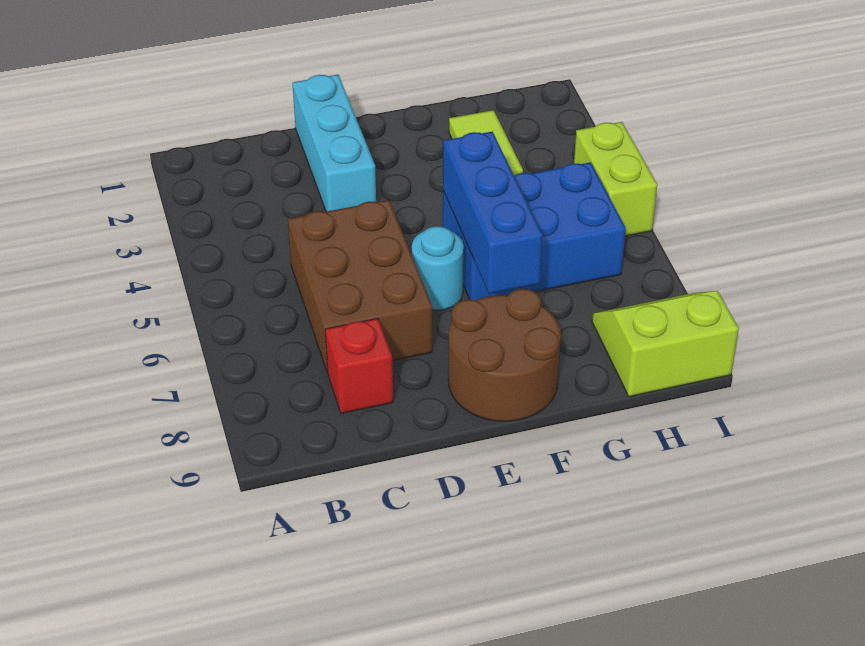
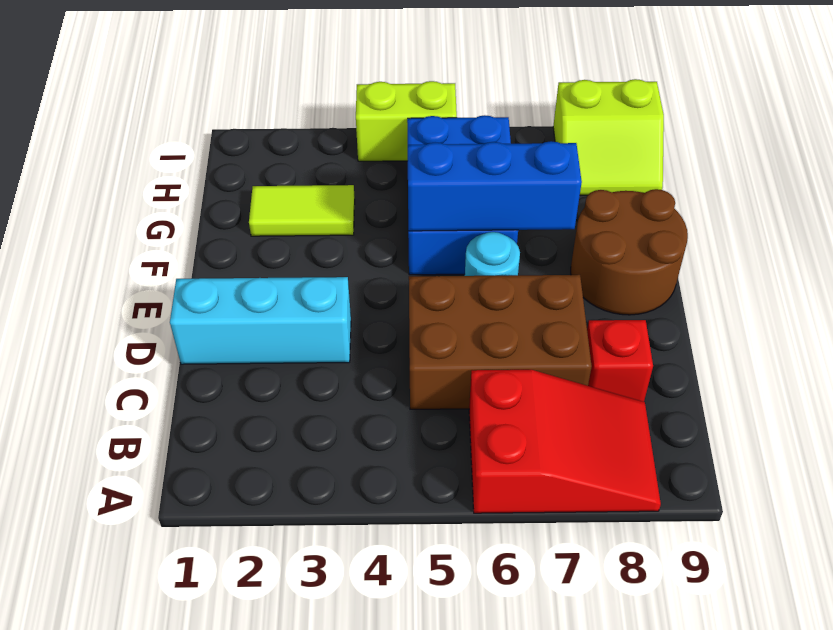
none -> red 2x3 slope [469,370,661,513]
lime 2x2 slope [592,291,739,397] -> lime 2x2 slope turned to [553,79,664,195]

